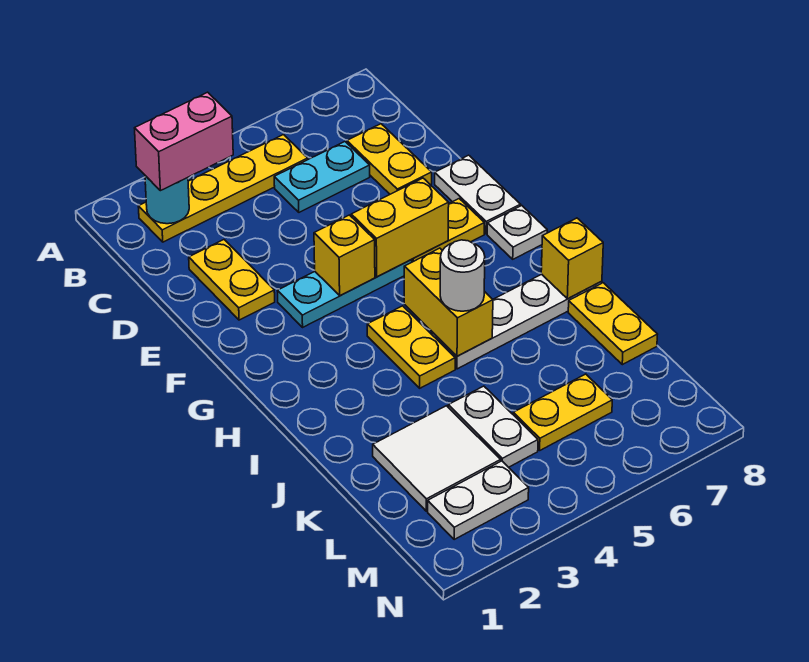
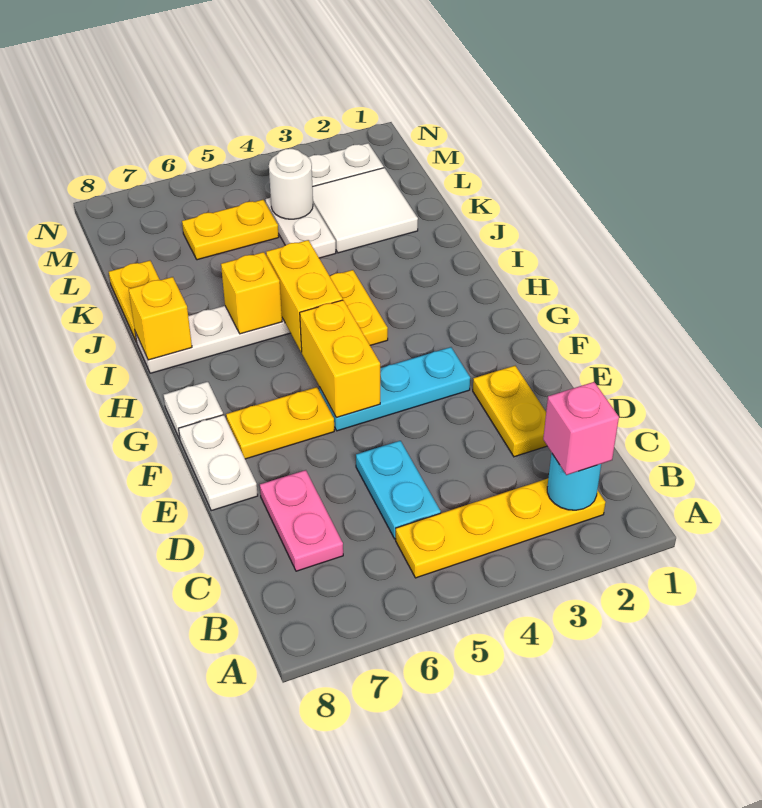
pink 1x2 brick [135,92,233,191] -> pink 1x1 brick [543,382,619,475]
cyan 1x2 plate [274,142,370,212] -> cyan 1x2 plate turned to [356,441,441,539]
yellow 1x2 plate [347,124,432,194] -> pink 1x2 plate [260,470,343,571]
yellow 1x1 brick [314,215,375,295] -> yellow 1x1 brick moved to [221,252,282,334]
yellow 1x2 brick [351,178,449,277] -> yellow 1x2 brick turned to [300,300,380,417]
white 1x1 round brick [440,240,485,311] -> white 1x1 round brick moved to [269,149,313,219]

